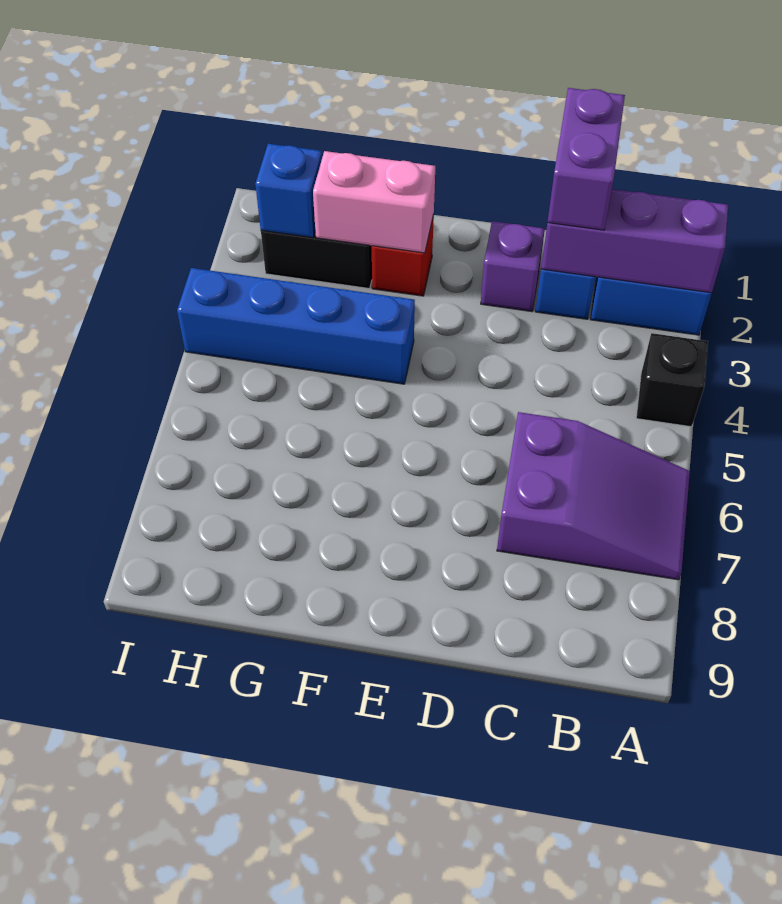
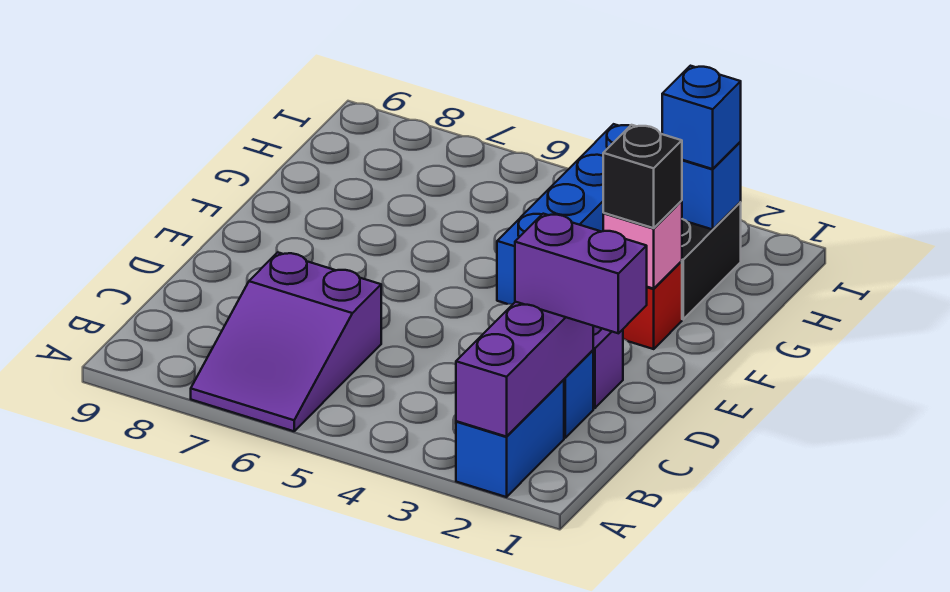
black 1x1 brick [636,333,708,427] -> black 1x1 brick moved to [603,125,682,228]
pink 1x2 brick [313,151,435,253] -> pink 1x1 brick [603,201,682,289]
none -> blue 1x1 brick [662,66,741,169]

